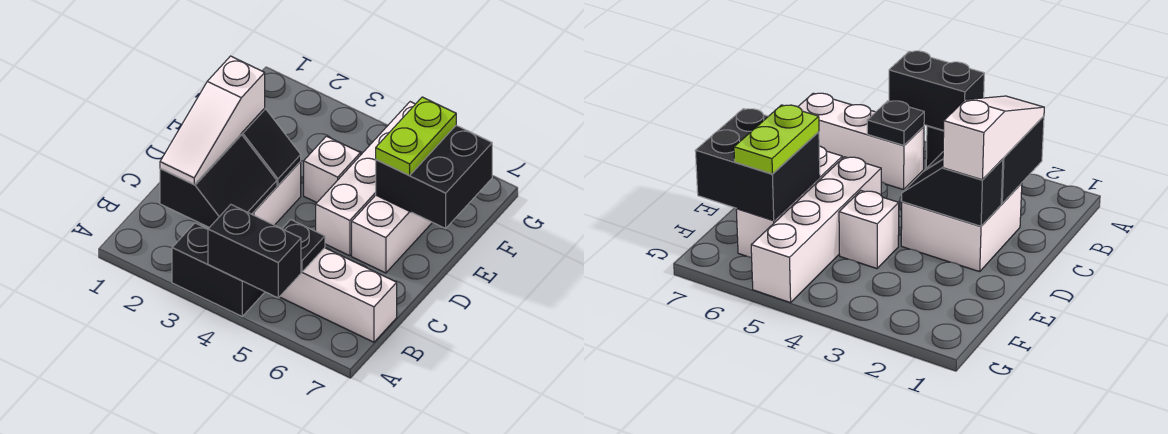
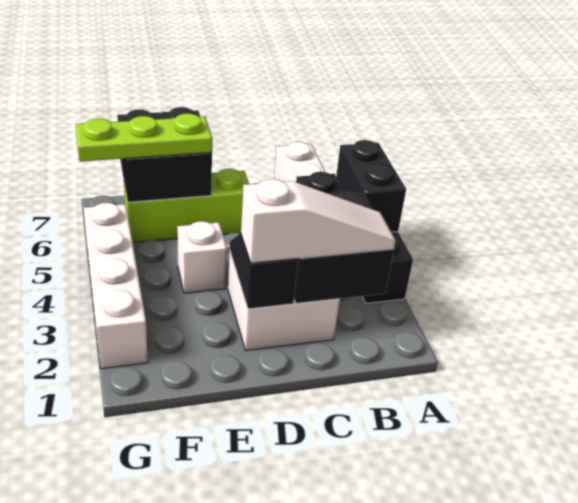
black 2x2 slope [160,134,277,228] -> black 2x2 brick [294,192,394,303]
white 1x4 brick [316,102,415,256] -> white 1x4 brick turned to [84,203,148,369]
white 1x3 brick [352,195,432,273] -> lime 1x3 brick [124,169,249,243]
lime 1x2 plate [376,97,456,176] -> lime 1x3 plate [76,113,212,162]

